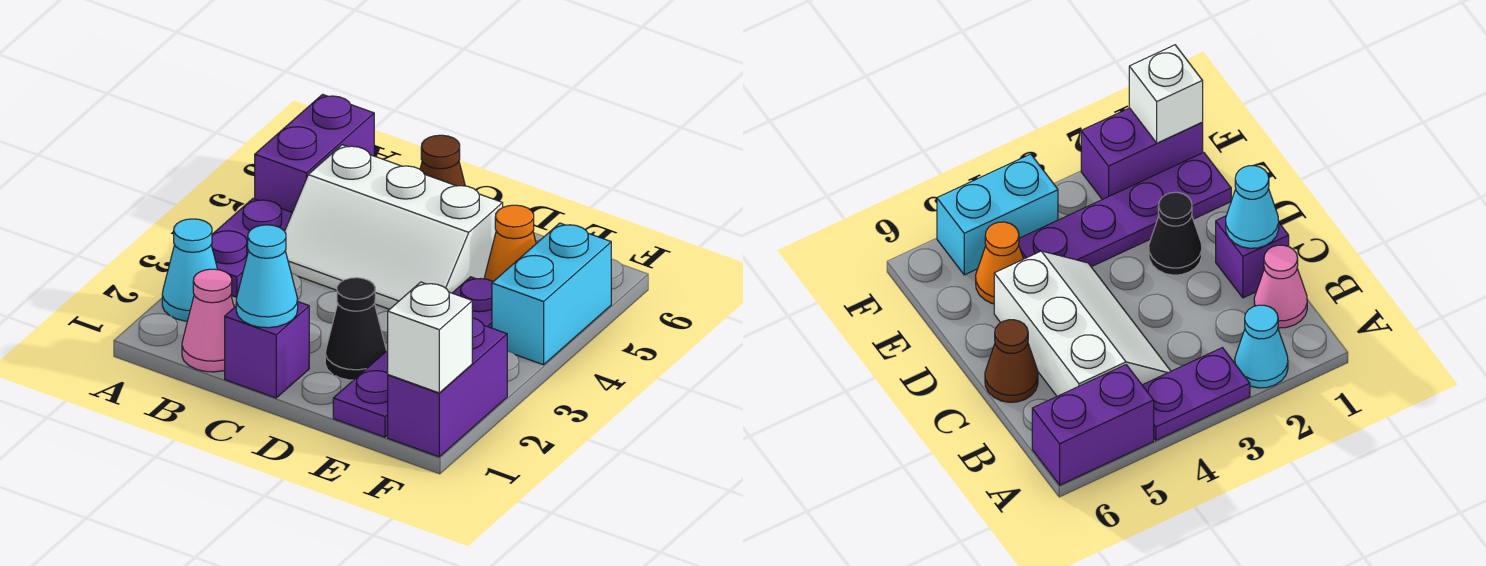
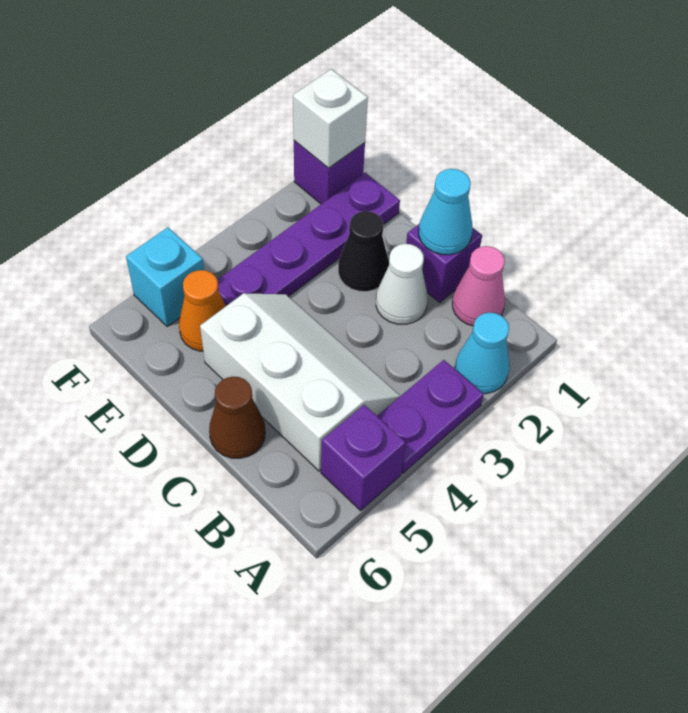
purple 1x2 brick [255,94,374,212] -> purple 1x1 brick [321,405,406,511]
none -> white 1x1 cone [376,244,428,324]
purple 1x2 brick [388,318,507,457] -> purple 1x1 brick [294,141,365,204]
cyan 1x2 brick [492,223,611,365] -> cyan 1x1 brick [126,227,204,327]

